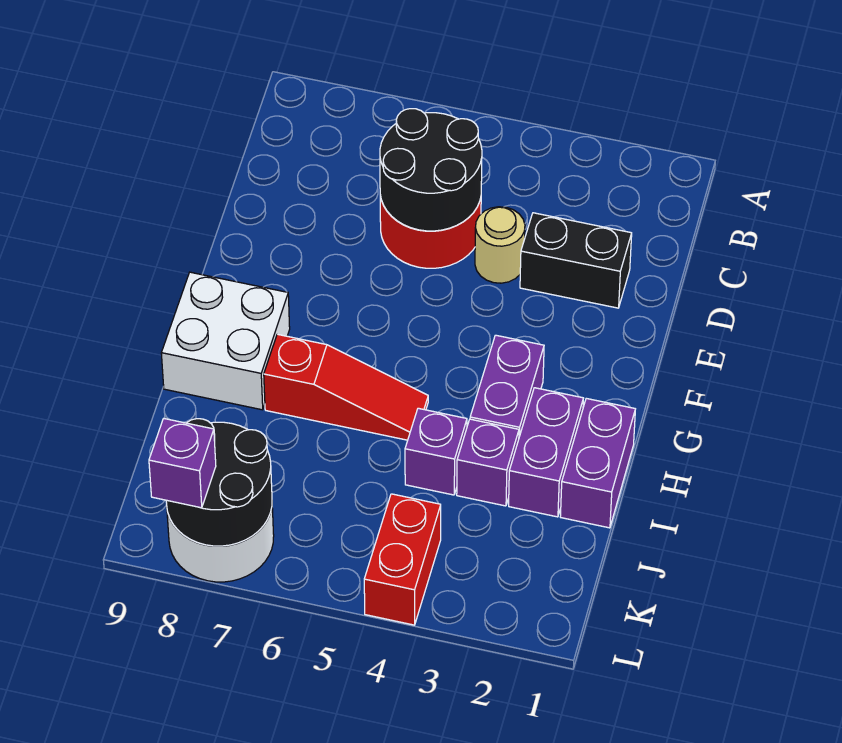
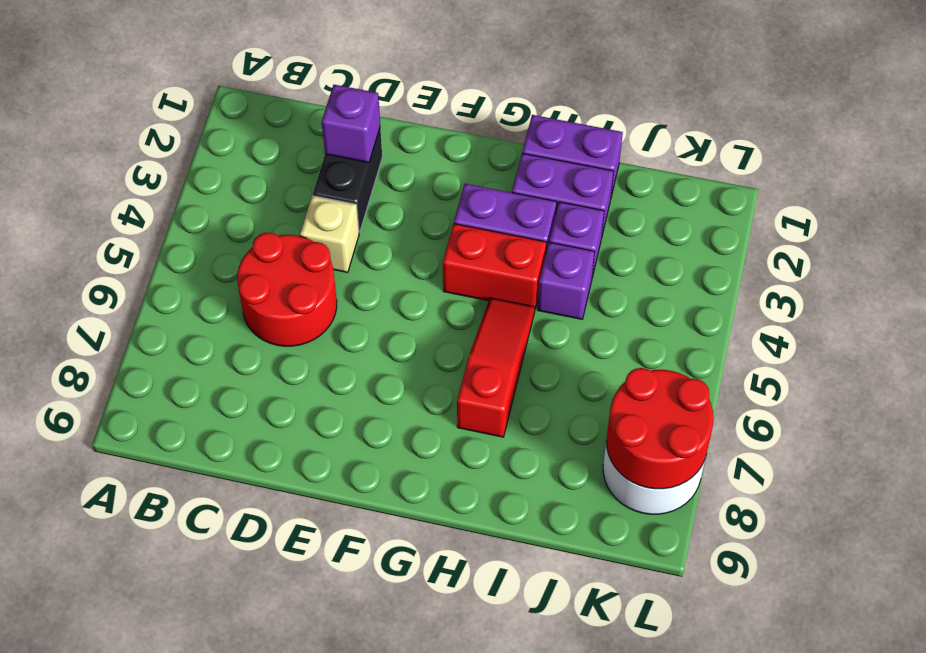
black 2x2 round brick [380,109,482,231] -> none
tan 1x1 round brick [475,207,525,283] -> tan 1x1 brick [300,196,359,272]
white 2x2 brick [161,272,290,410] -> none
red 1x2 brick [364,494,441,625] -> red 1x2 brick moved to [443,224,547,308]
black 2x2 round brick [166,419,272,546] -> red 2x2 round brick [606,368,714,489]
purple 1x1 brick [149,419,216,508] -> purple 1x1 brick moved to [322,85,380,163]

